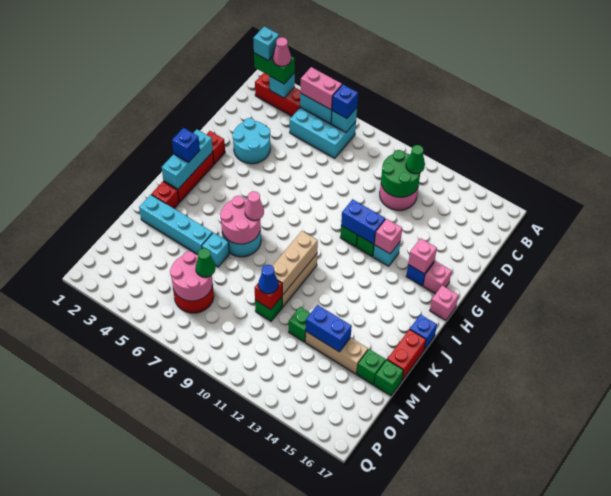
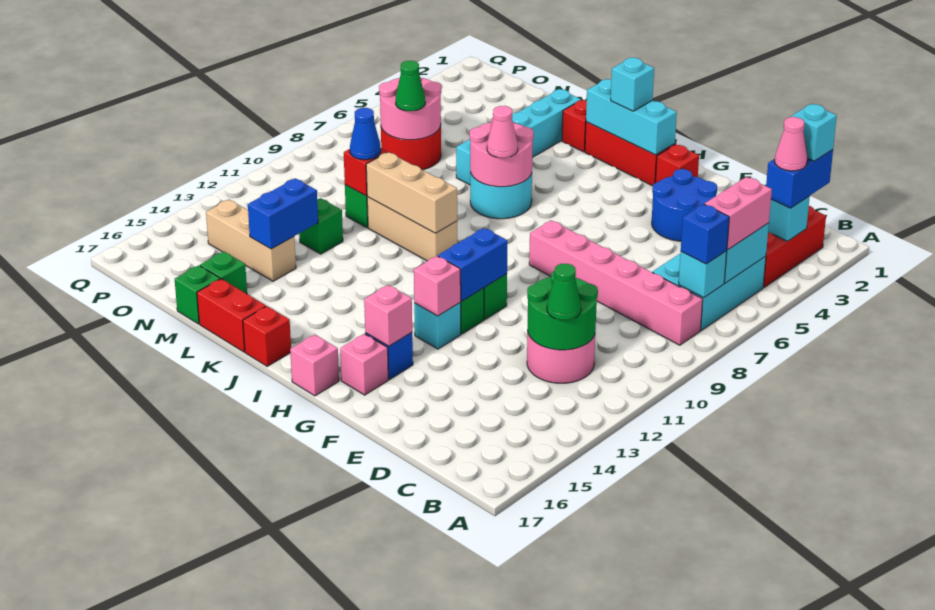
green 1x2 brick [254,53,295,84] -> blue 1x2 brick [766,150,833,208]
none -> pink 1x6 brick [529,220,703,345]
cyan 2x2 round brick [232,118,270,164] -> blue 2x2 round brick [652,169,717,241]
blue 1x1 brick [172,128,200,163] -> cyan 1x1 brick [611,58,654,111]
blue 1x1 brick [410,314,437,350] -> red 1x1 brick [243,306,291,366]
tan 1x3 brick [305,332,368,374] -> tan 1x3 brick turned to [206,200,296,281]

